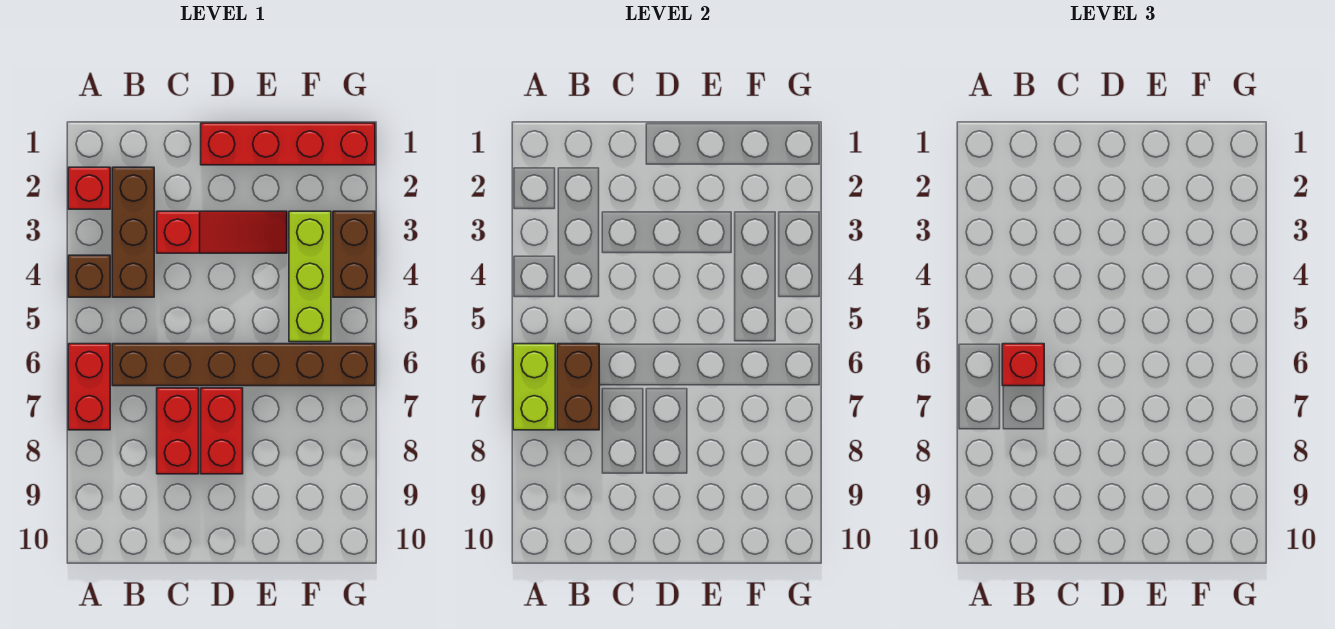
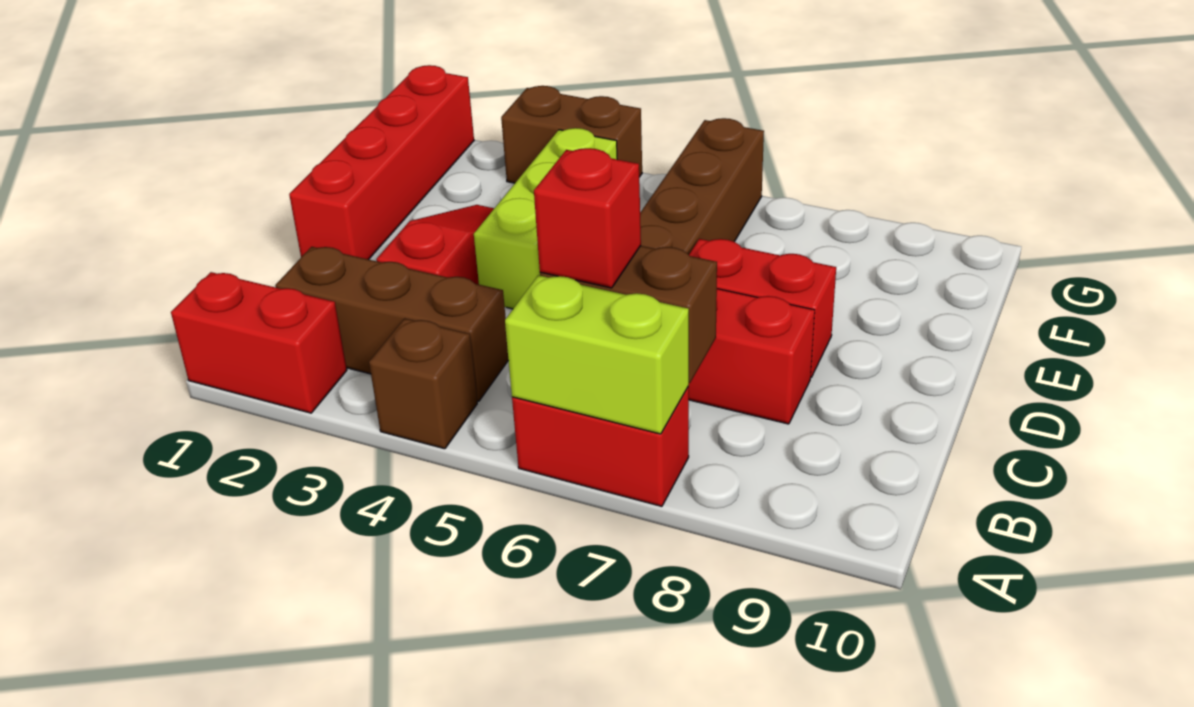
red 1x1 brick [68,167,110,209] -> red 1x2 brick [171,272,347,413]
lime 1x3 brick [289,211,331,342] -> lime 1x3 brick turned to [474,128,617,309]

